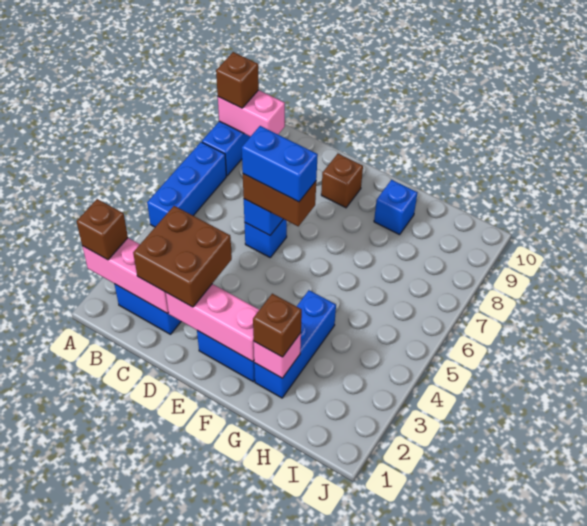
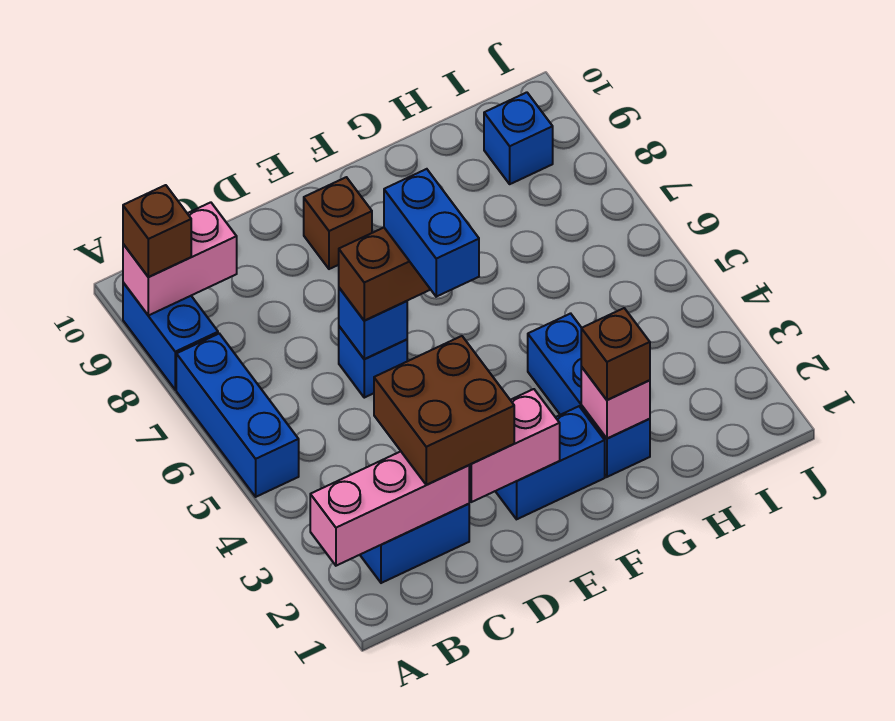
brown 1x1 brick [77,199,128,260] -> none
pink 1x3 brick [166,284,259,362] -> pink 1x2 brick [469,389,560,502]
blue 1x2 brick [242,126,318,202] -> blue 1x2 brick turned to [384,169,479,297]
blue 1x1 brick [374,180,418,235] -> blue 1x1 brick moved to [484,92,553,184]

